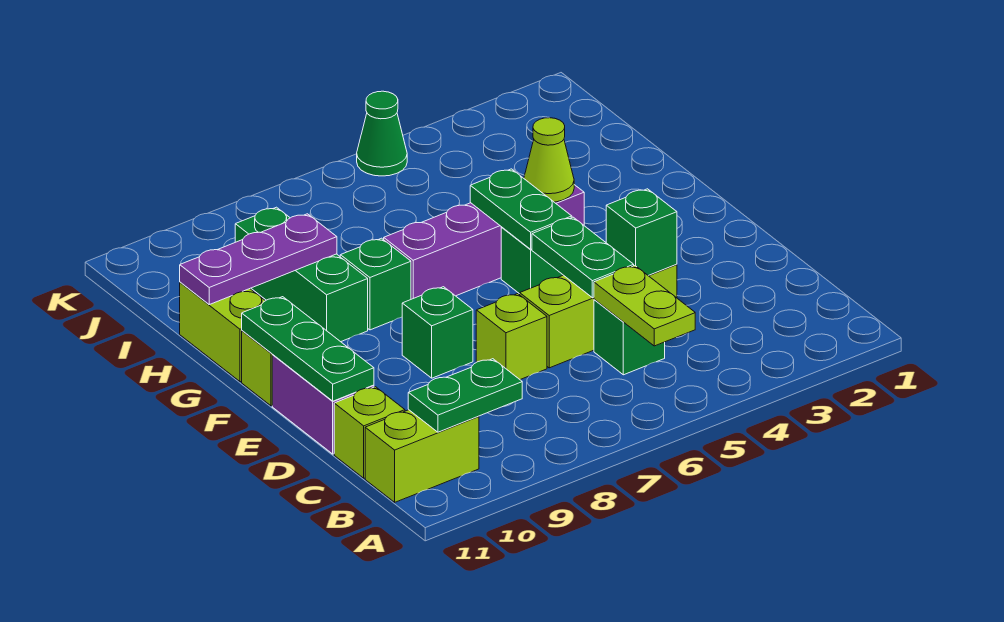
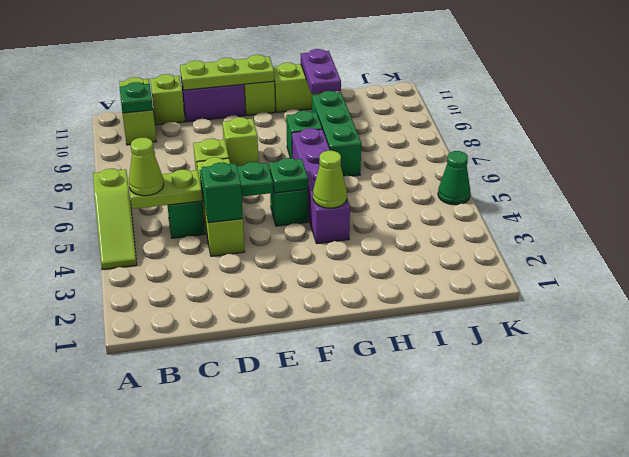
none -> lime 1x3 slope [93,169,137,270]
none -> lime 1x1 cone [129,138,164,196]
green 1x2 plate [408,359,522,432] -> green 1x1 plate [120,82,153,113]
green 1x3 plate [242,297,374,401] -> lime 1x3 plate [180,55,274,90]
green 1x1 brick [402,287,473,378] -> lime 1x1 brick [222,117,259,166]
green 1x2 plate [470,169,572,249] -> green 1x1 plate [269,158,308,193]
green 1x3 brick [235,207,368,342] -> green 1x3 brick turned to [312,91,361,177]
purple 1x3 plate [180,214,337,304] -> purple 1x2 plate [301,49,341,94]

